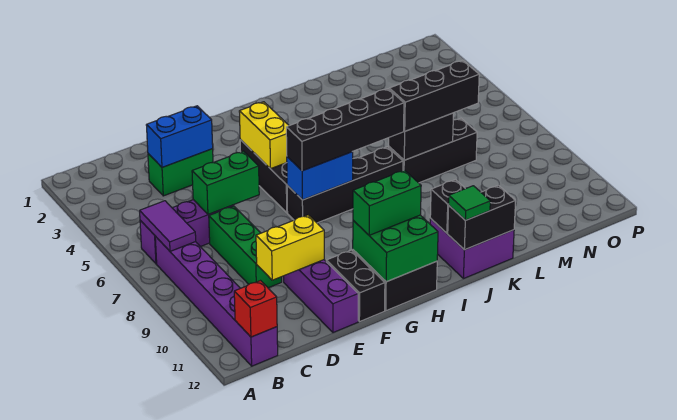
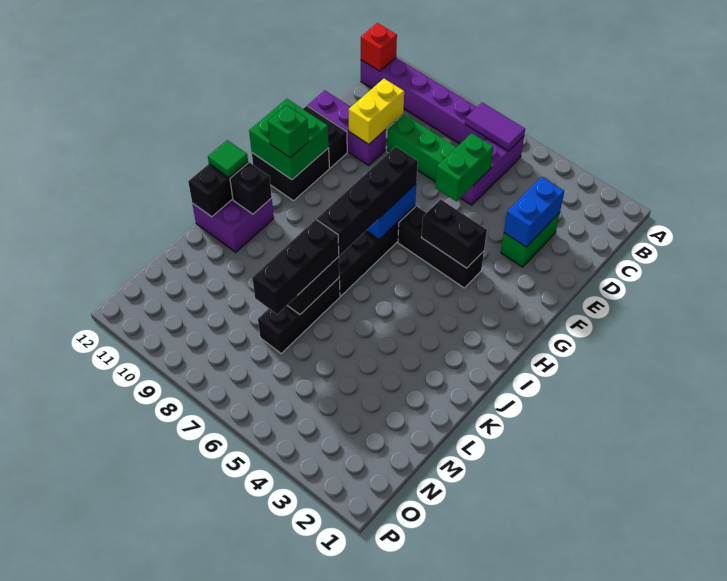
yellow 1x2 brick [239,102,289,169] -> black 1x2 brick [421,200,487,268]
green 1x2 brick [353,170,421,235] -> green 1x1 brick [268,105,309,158]

